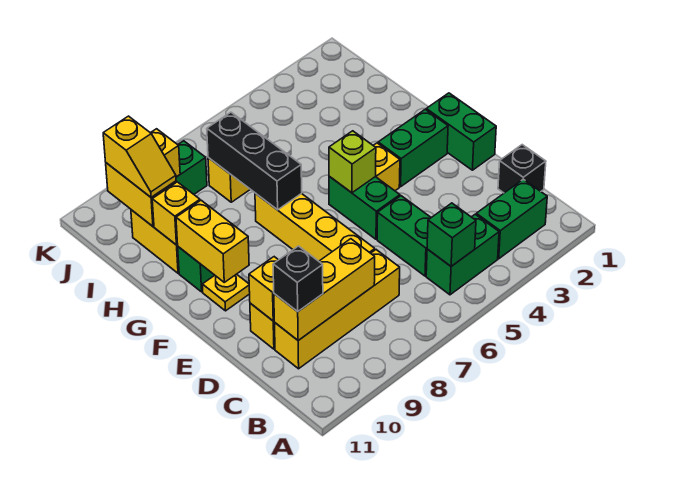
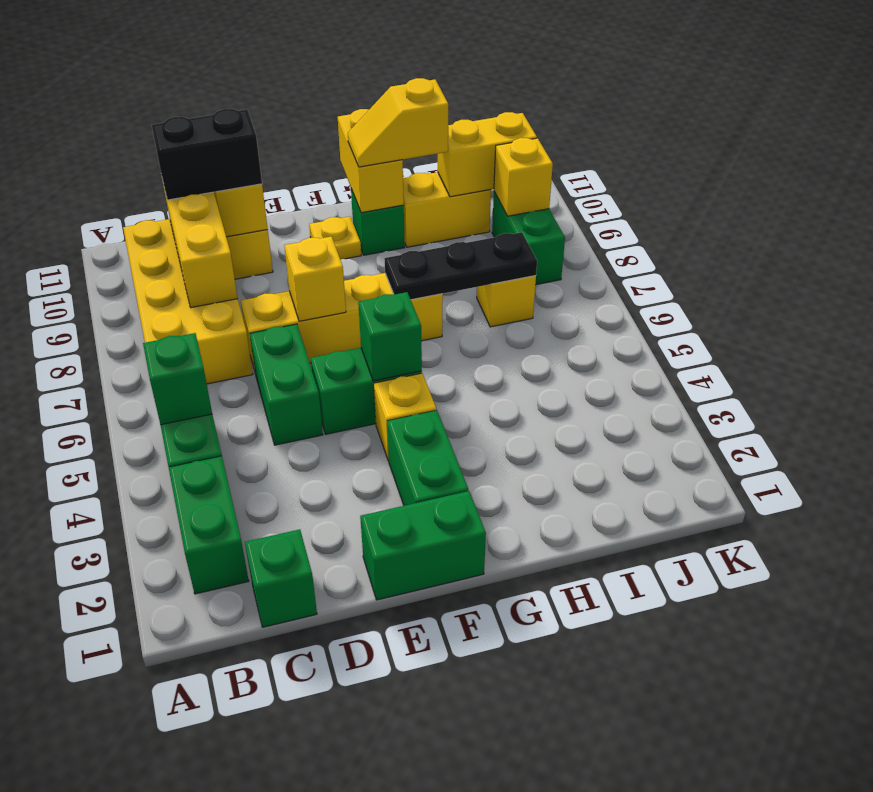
black 1x1 brick [498,145,546,193] -> green 1x1 brick [245,529,317,627]
green 1x2 brick [377,196,431,276] -> green 1x2 brick turned to [250,324,323,445]
yellow 1x4 brick [275,250,400,369] -> yellow 2x4 brick [123,219,253,384]
black 1x1 brick [273,246,323,312] -> black 1x2 brick [152,109,262,200]
lime 1x1 brick [329,131,376,193] -> green 1x1 brick [358,292,422,381]
yellow 1x2 brick [176,200,249,282] -> yellow 1x2 brick turned to [338,109,404,213]
black 1x3 brick [207,112,302,210] -> black 1x3 plate [384,232,537,300]
yellow 1x1 brick [152,182,200,245] -> yellow 1x1 brick moved to [284,237,346,321]
yellow 1x2 slope [103,116,176,197] -> yellow 1x2 slope moved to [348,78,448,167]

